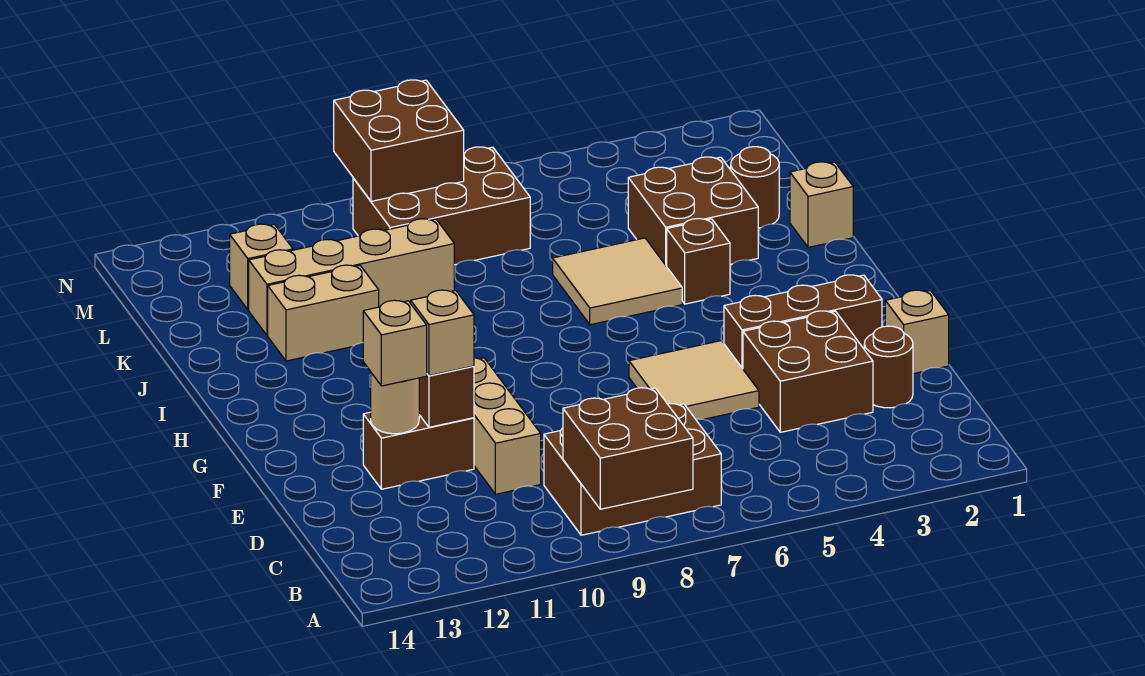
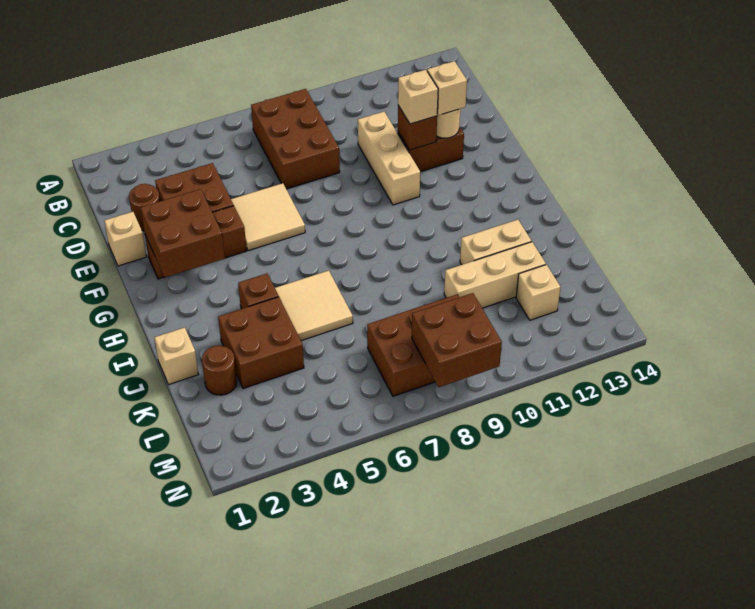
brown 2x2 brick [563,388,693,509] -> brown 2x2 brick moved to [141,189,225,277]
brown 2x3 brick [544,403,721,535] -> brown 2x3 brick turned to [251,89,340,189]
tan 1x4 brick [249,219,454,335] -> tan 1x3 brick [444,242,546,308]

